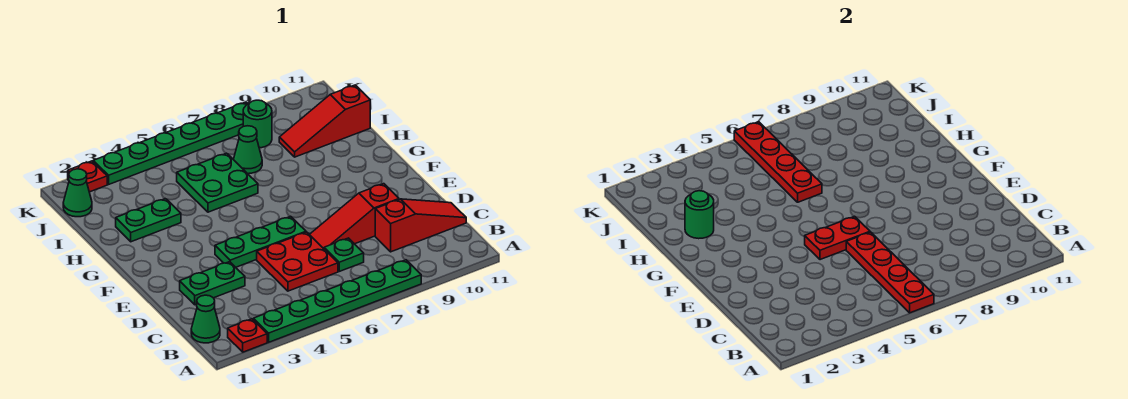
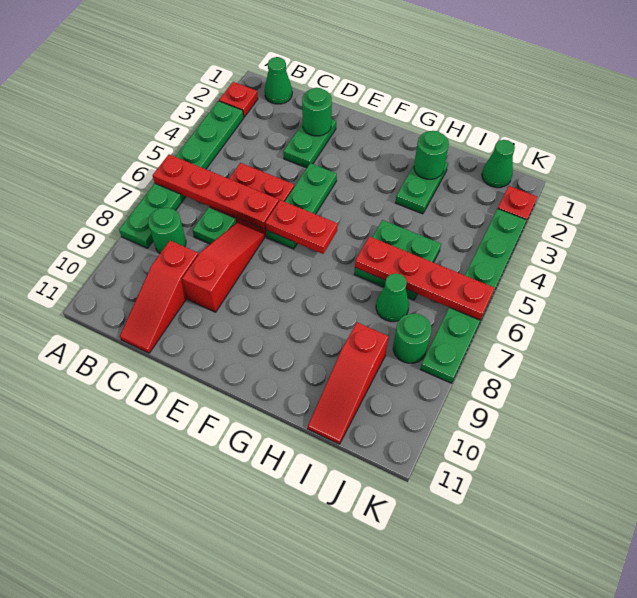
none -> green 1x1 round brick [148,208,186,253]
none -> green 1x1 round brick [302,88,332,136]
red 1x2 plate [805,216,870,260] -> red 1x2 plate turned to [265,200,337,254]
red 1x3 slope [279,85,370,157] -> red 1x3 slope turned to [308,323,388,444]

